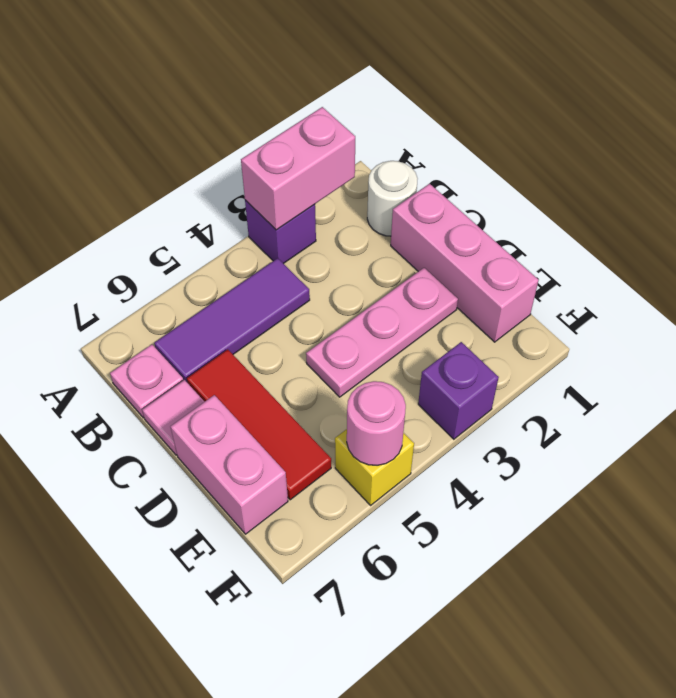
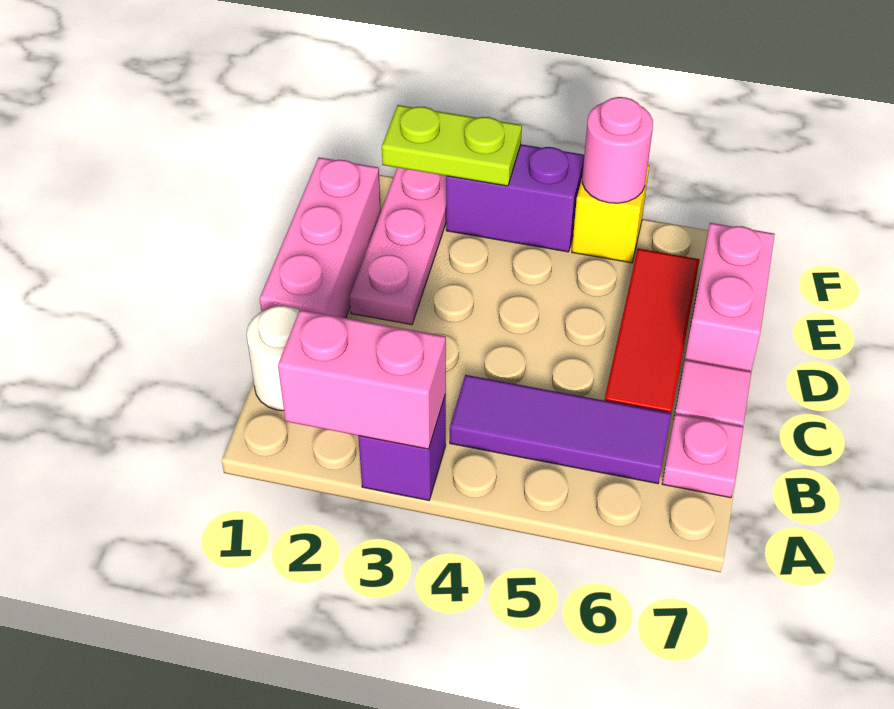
pink 1x3 plate [306,268,458,397] -> pink 1x3 plate turned to [350,168,446,325]
none -> lime 1x2 plate [382,105,522,186]
purple 1x1 brick [418,342,499,439] -> purple 1x2 brick [446,144,584,252]

